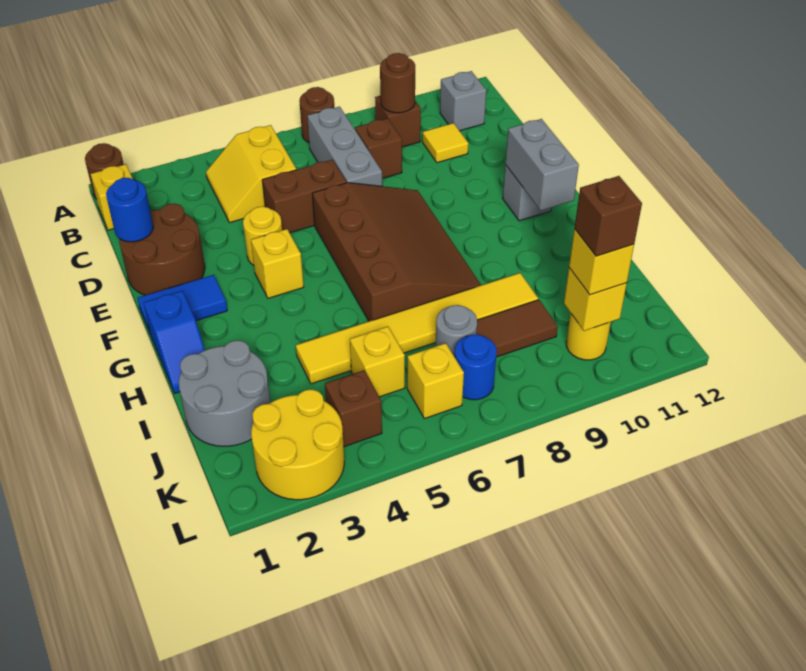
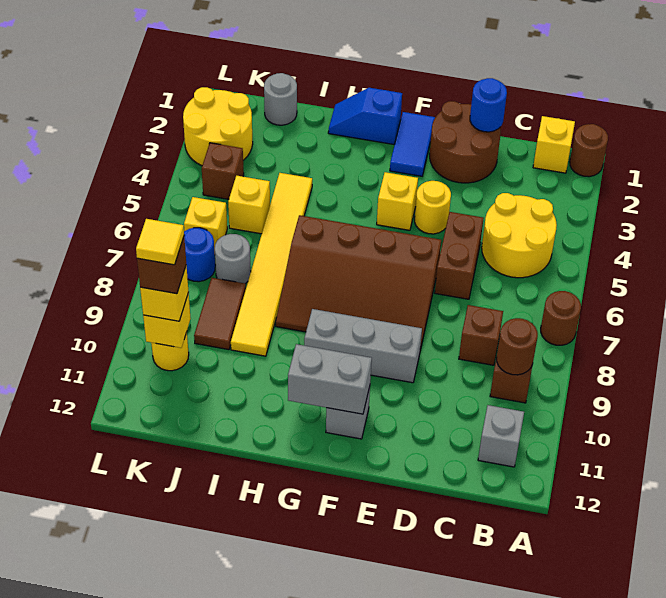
yellow 2x2 slope [206,125,296,223] -> yellow 2x2 round brick [482,193,557,278]
grey 1x3 brick [307,107,382,186] -> grey 1x3 brick moved to [304,309,422,383]
yellow 1x1 tile [423,123,468,163] -> yellow 1x1 tile moved to [136,219,184,265]
grey 2x2 round brick [179,340,271,446] -> grey 1x1 round brick [264,73,297,125]

